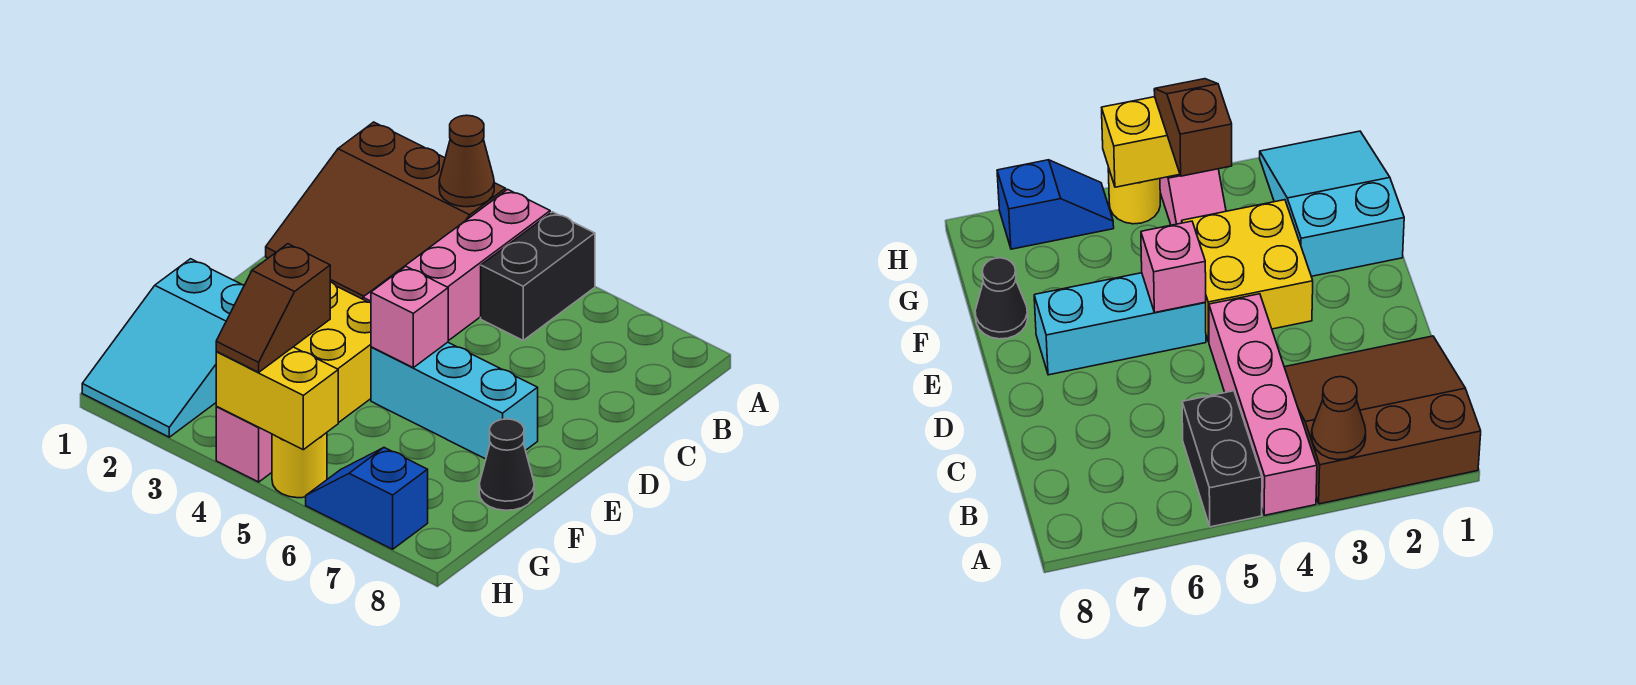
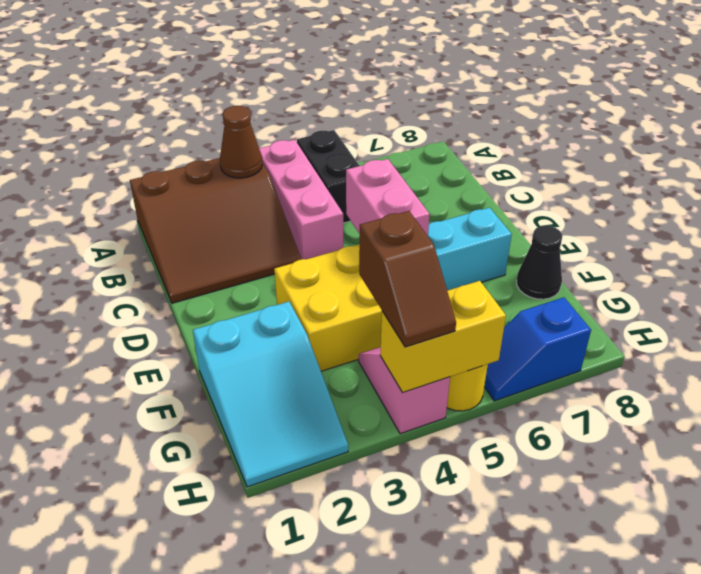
pink 1x4 brick [363,189,550,341] -> pink 1x3 brick [259,140,344,259]
pink 1x1 brick [371,266,448,367] -> pink 1x2 brick [346,159,430,236]

